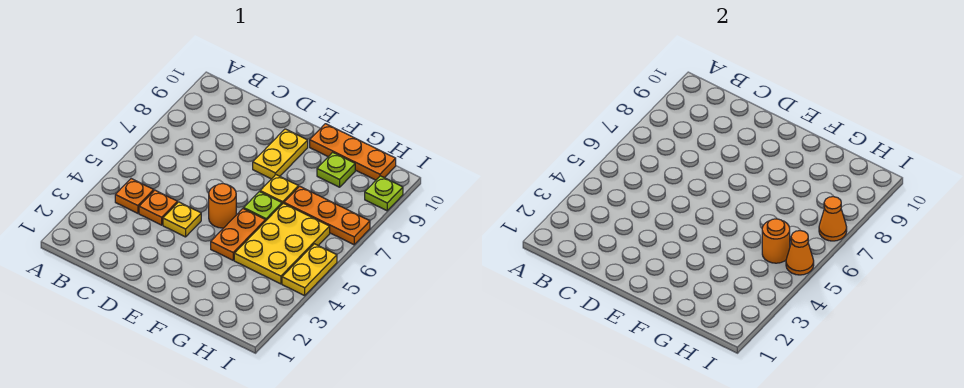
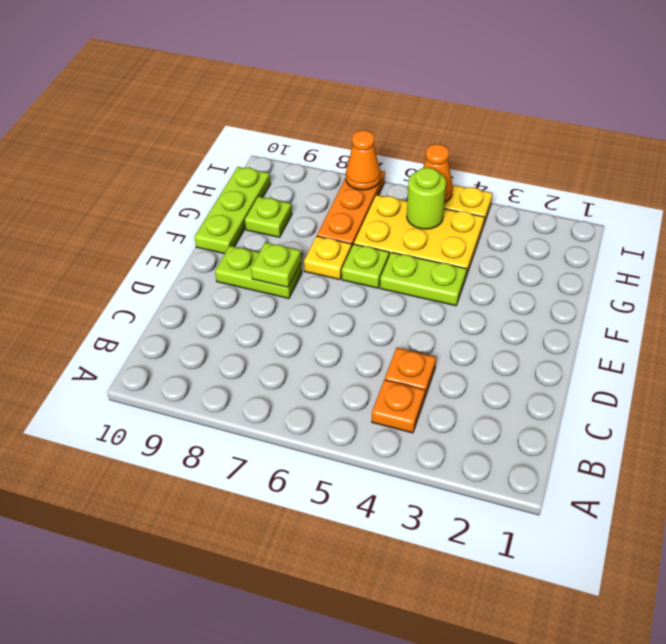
yellow 1x1 plate [163,202,201,237] -> none
orange 1x1 round brick [209,184,236,228] -> none
yellow 1x2 plate [253,129,308,179] -> lime 1x2 plate [215,246,302,299]
orange 1x2 plate [211,209,266,260] -> lime 1x2 plate [380,252,467,306]
orange 1x3 plate [310,124,396,180] -> lime 1x3 plate [195,167,271,254]
orange 1x1 round brick [762,219,790,263] -> lime 1x1 round brick [407,168,446,229]
lime 1x1 plate [365,176,403,211] -> lime 1x1 plate moved to [251,242,301,287]

